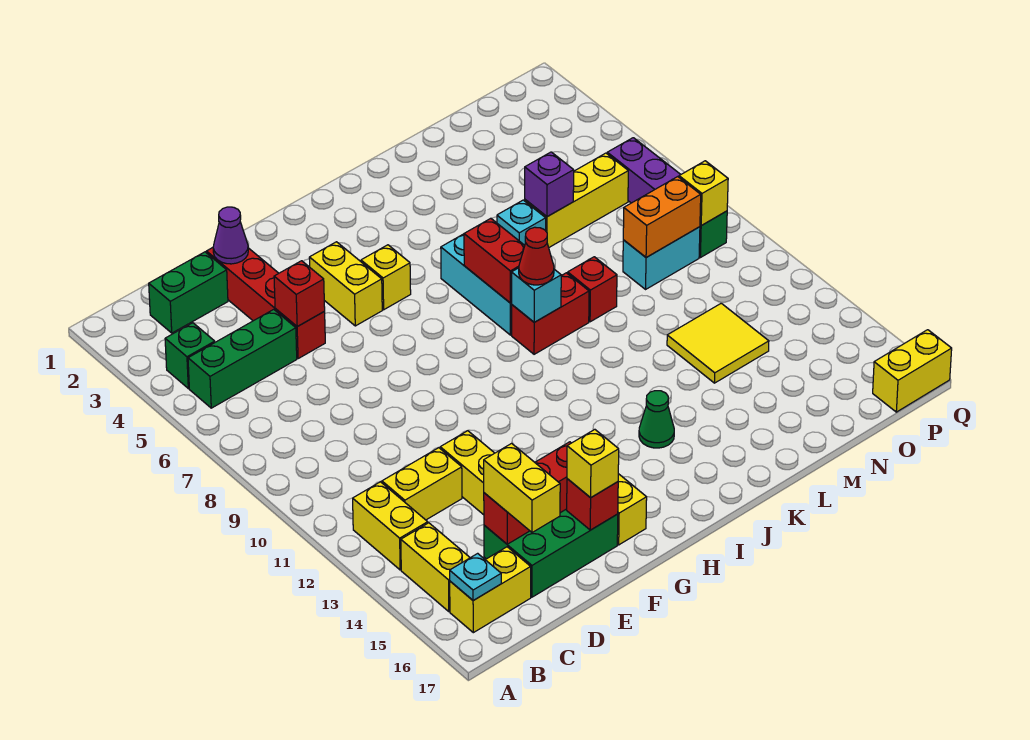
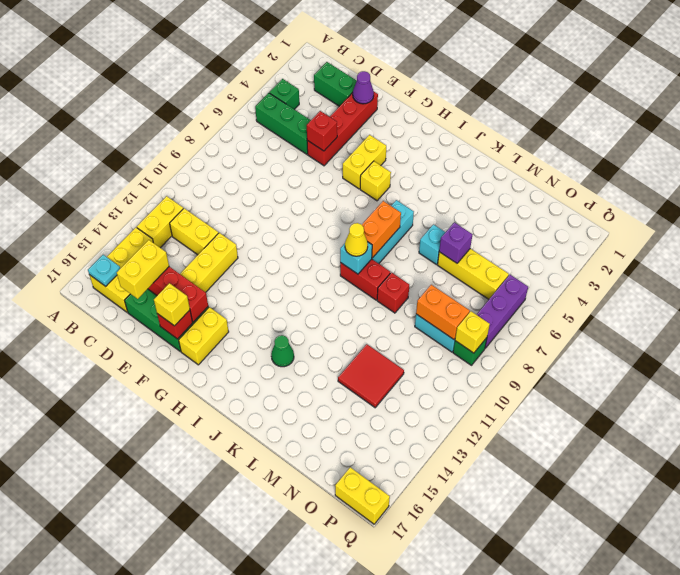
red 1x2 brick [464,218,525,303] -> orange 1x2 brick [362,201,401,258]
red 1x1 cone [519,227,554,285] -> yellow 1x1 cone [345,223,368,256]
yellow 2x2 tile [667,303,769,383] -> red 2x2 tile [338,344,404,408]

